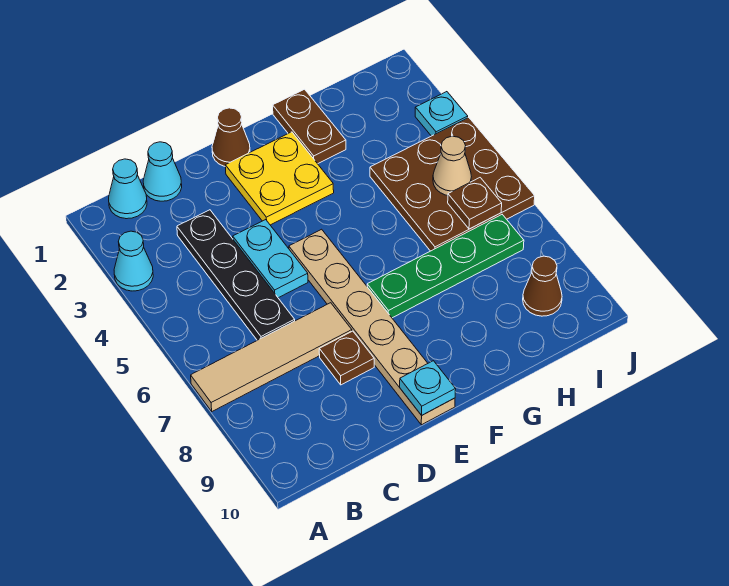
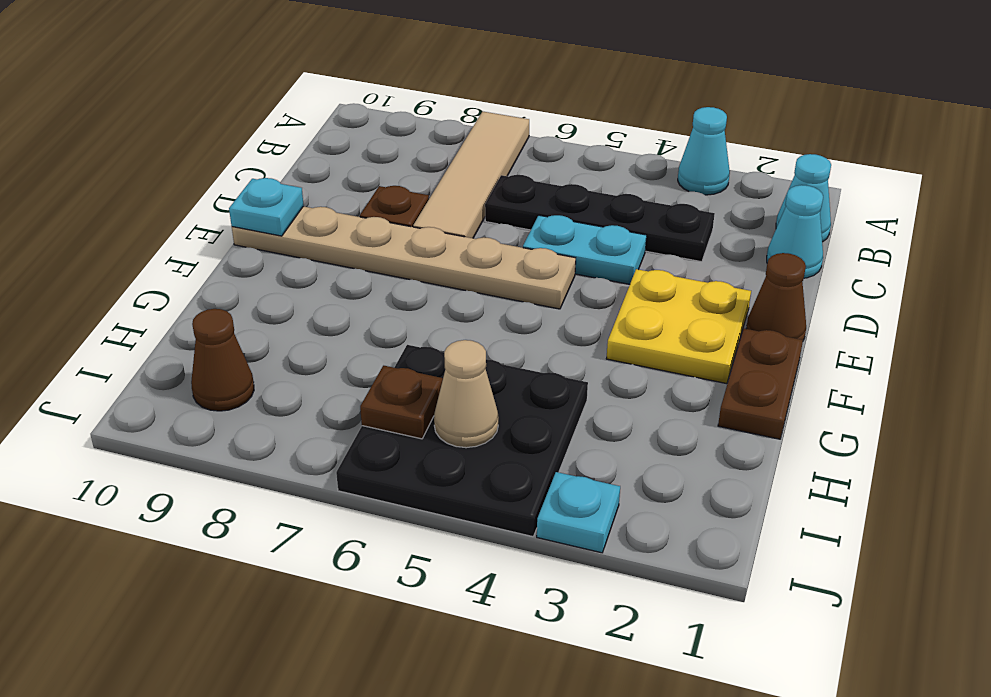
green 1x4 plate [367,215,524,318] -> none
brown 1x2 plate [273,89,346,164] -> brown 1x2 plate turned to [718,329,803,439]
brown 3x3 plate [370,117,535,251] -> black 3x3 plate [336,345,588,537]

